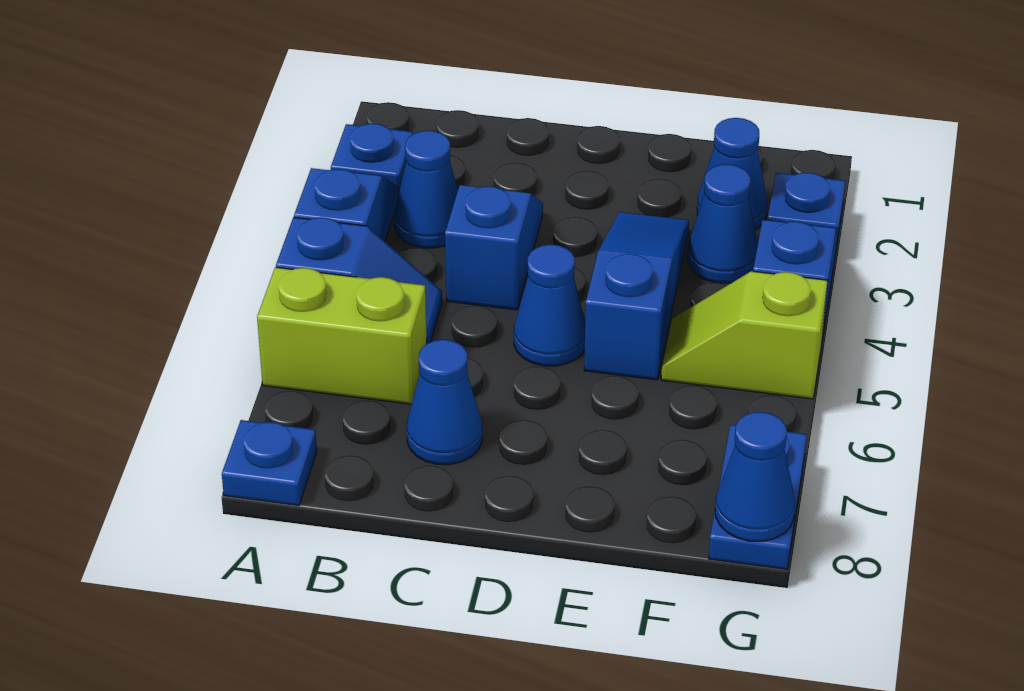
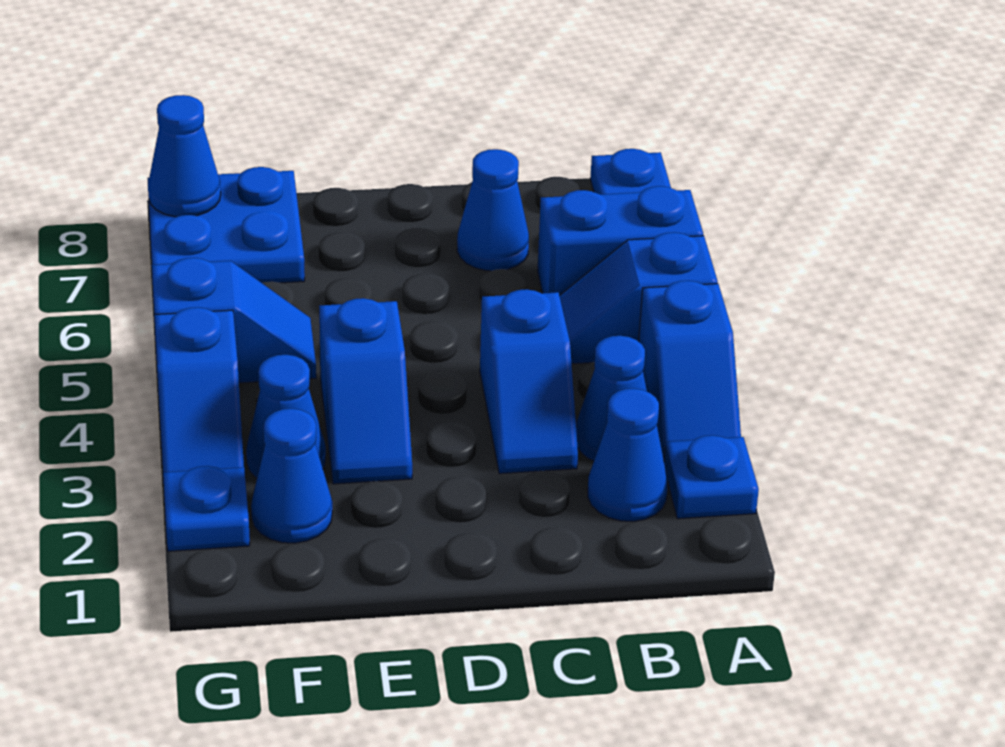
lime 1x2 brick [257,267,427,404] -> blue 1x2 brick [537,186,703,296]
blue 1x1 cone [514,244,585,366] -> blue 1x1 cone moved to [588,388,667,521]
blue 1x3 slope [584,212,689,380] -> blue 1x2 slope [319,298,412,484]
lime 1x2 slope [661,271,828,399] -> blue 1x2 slope [152,258,316,383]
blue 1x2 plate [709,425,807,569] -> blue 2x2 plate [148,167,305,283]

